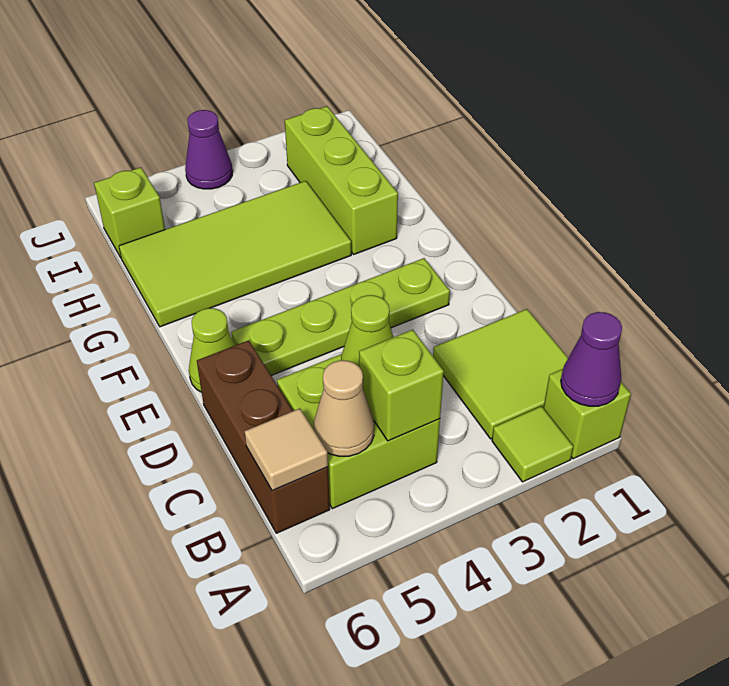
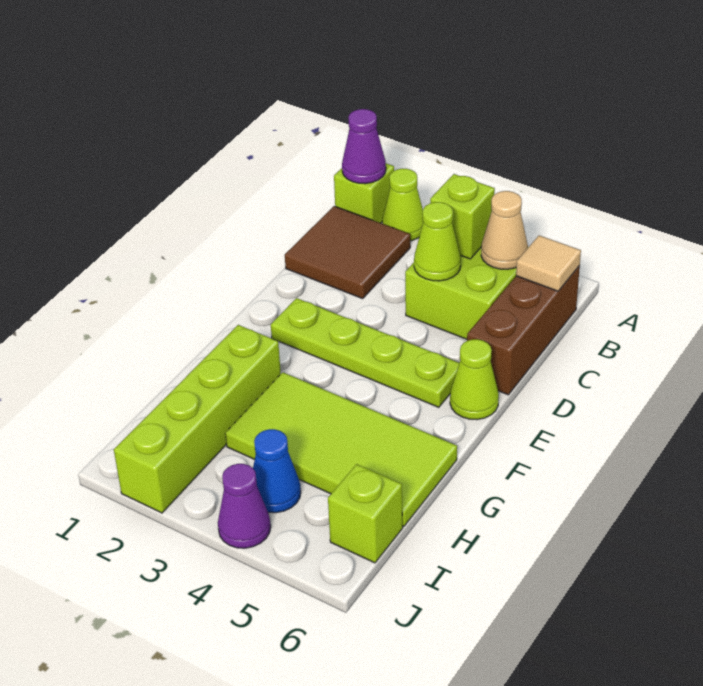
lime 1x1 tile [492,406,573,482] -> lime 1x1 cone [382,169,423,241]
lime 2x2 tile [433,309,568,439] -> brown 2x2 tile [285,206,410,299]
lime 1x3 brick [285,106,398,254] -> lime 1x4 brick [114,325,281,513]
none -> blue 1x1 cone [253,429,301,513]

